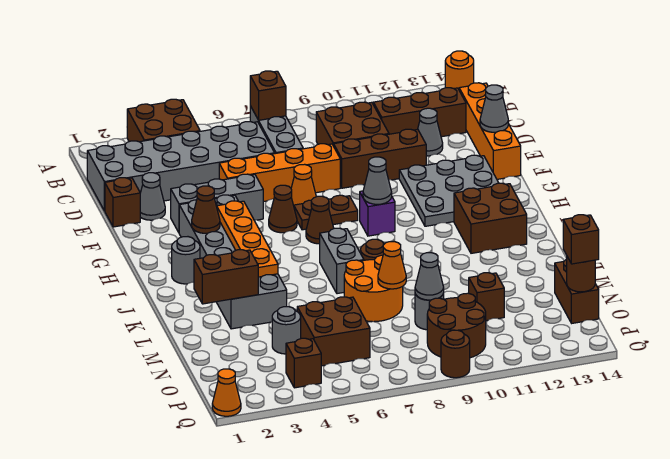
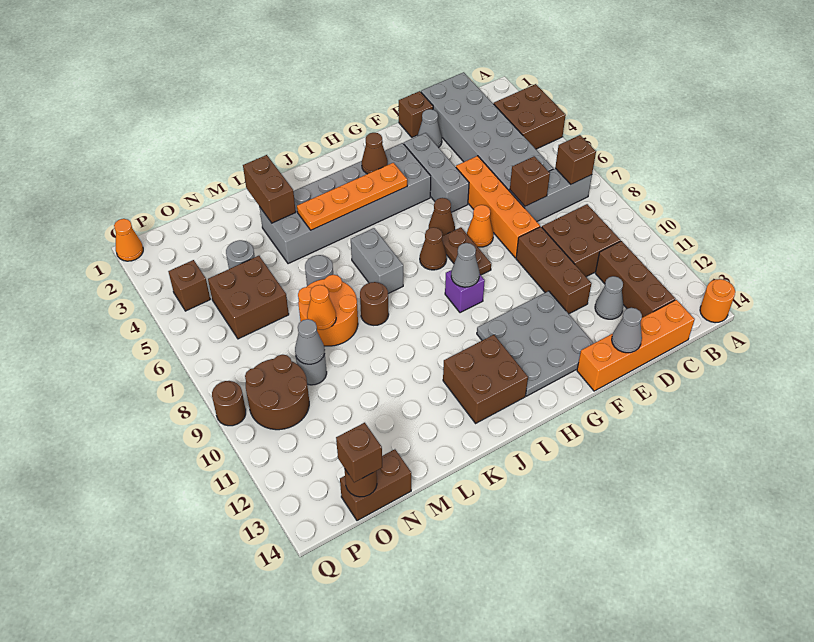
grey 1x1 round brick [172,237,200,284] -> grey 1x1 round brick moved to [305,255,333,286]
grey 1x2 brick [320,228,364,294] -> grey 1x2 brick turned to [351,228,403,294]
brown 1x1 brick [469,273,504,321] -> brown 1x1 brick moved to [510,156,550,206]

